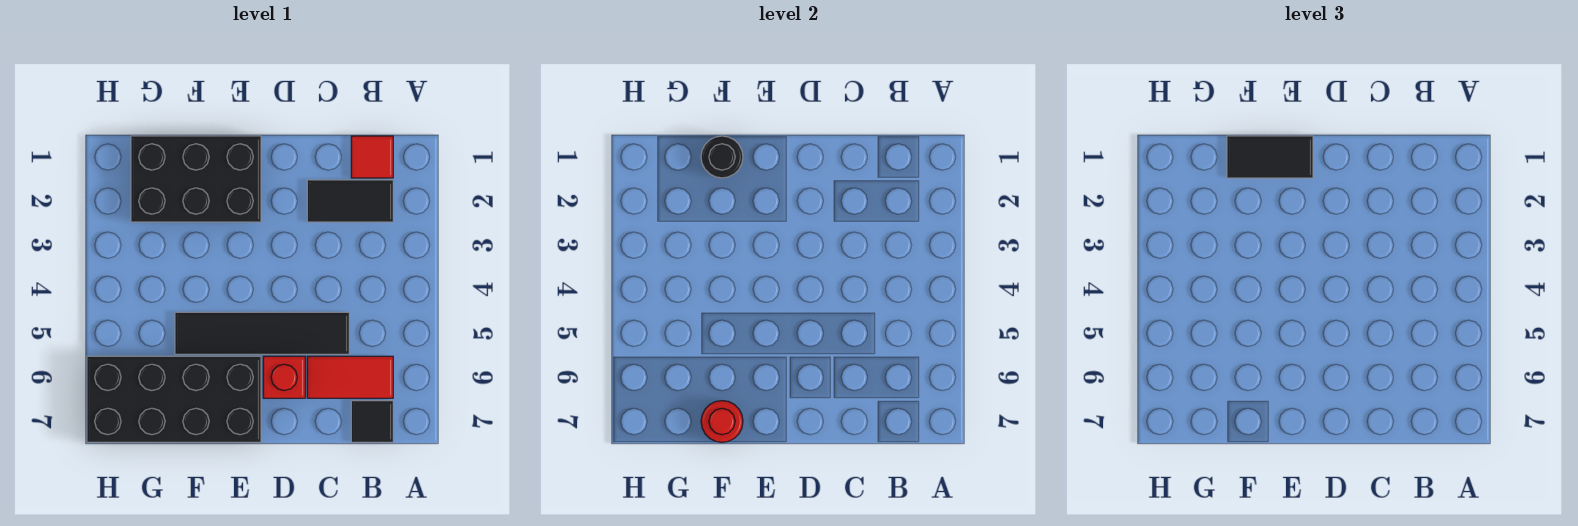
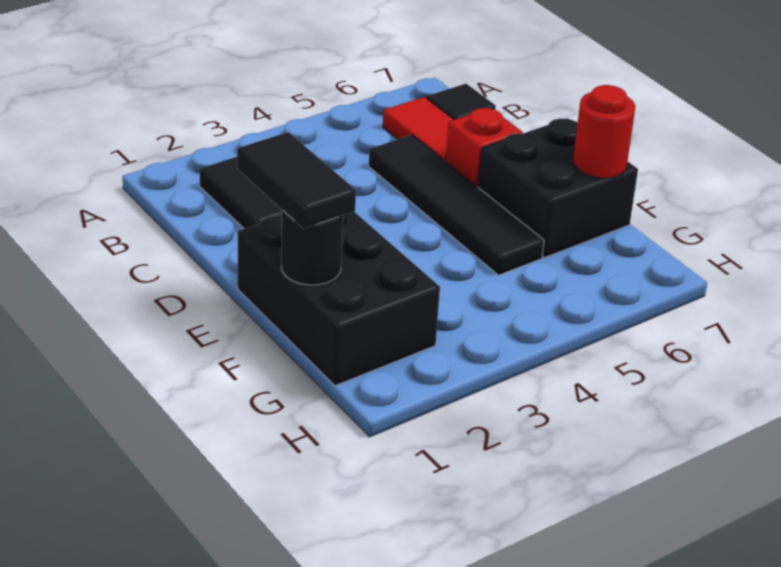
red 1x1 tile [351,136,393,178] -> none
black 2x4 brick [87,356,261,442] -> black 2x2 brick [478,118,638,258]

